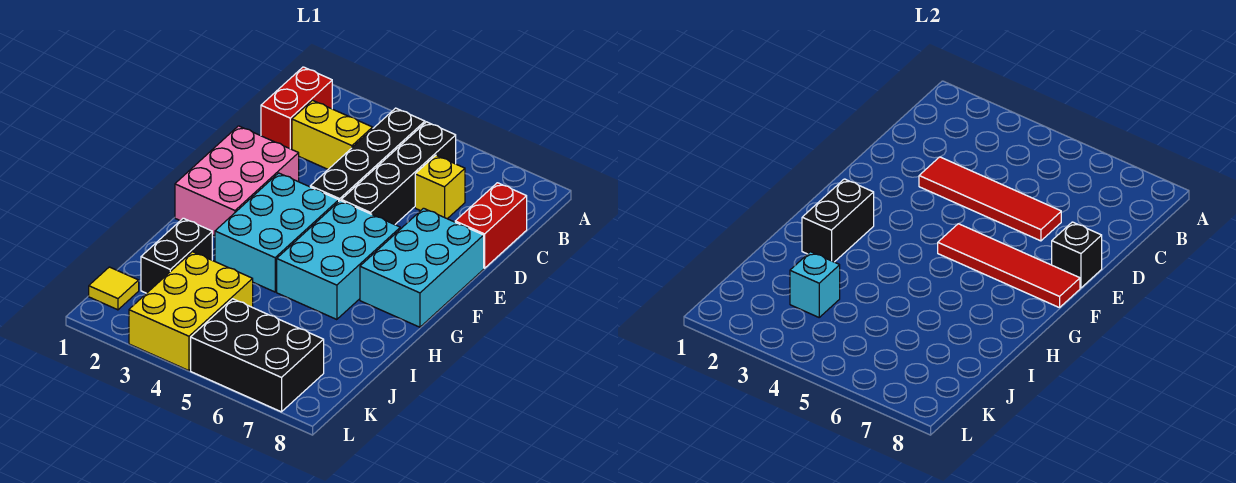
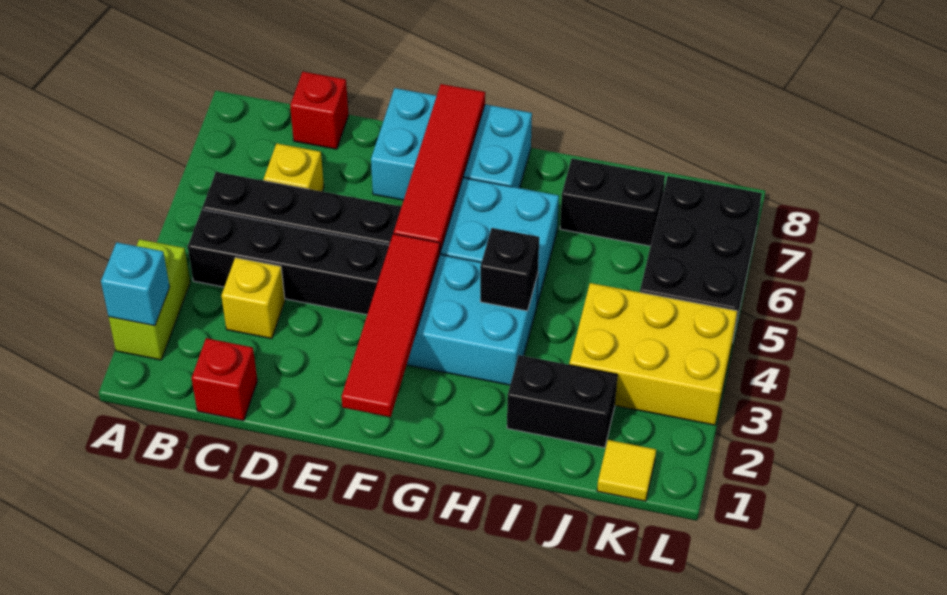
none -> lime 1x2 brick [109,239,190,360]
red 1x2 brick [261,67,332,149] -> red 1x1 brick [192,338,257,421]
yellow 1x2 brick [292,100,373,169] -> yellow 1x1 brick [221,258,285,339]
red 1x2 brick [455,183,527,268] -> red 1x1 brick [290,72,348,149]
red 1x4 tile [919,157,1061,241] -> red 1x4 tile moved to [341,234,440,417]
pink 2x3 brick [175,126,299,236] -> none
black 1x1 brick [1052,222,1102,288] -> black 1x1 brick moved to [480,228,539,311]
black 1x2 brick [802,179,874,262] -> black 1x2 brick moved to [560,159,665,246]
cyan 1x1 brick [790,252,840,317] -> cyan 1x1 brick moved to [101,242,170,326]

